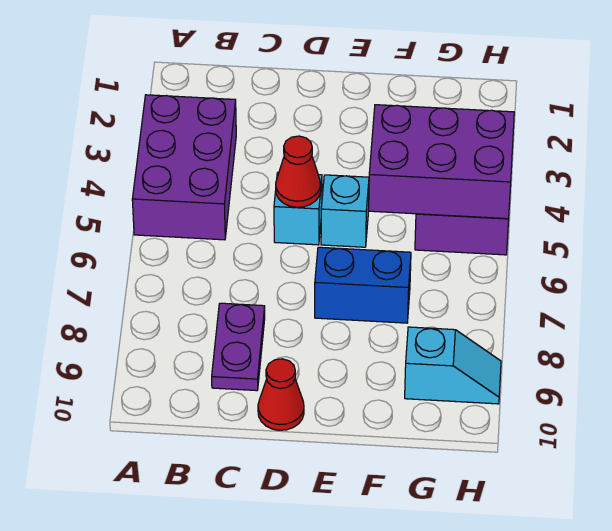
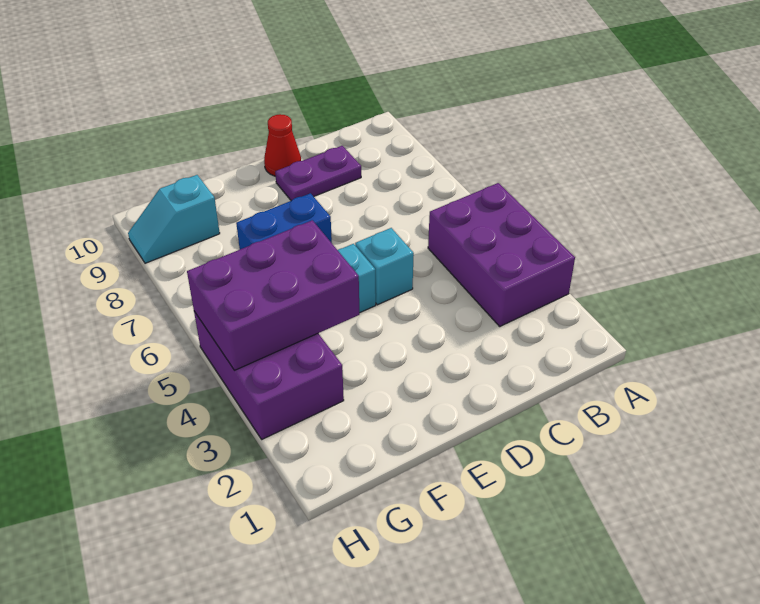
purple 1x2 plate [212,303,265,391] -> purple 1x2 plate turned to [275,146,361,201]
red 1x1 cone [276,136,321,207] -> none

